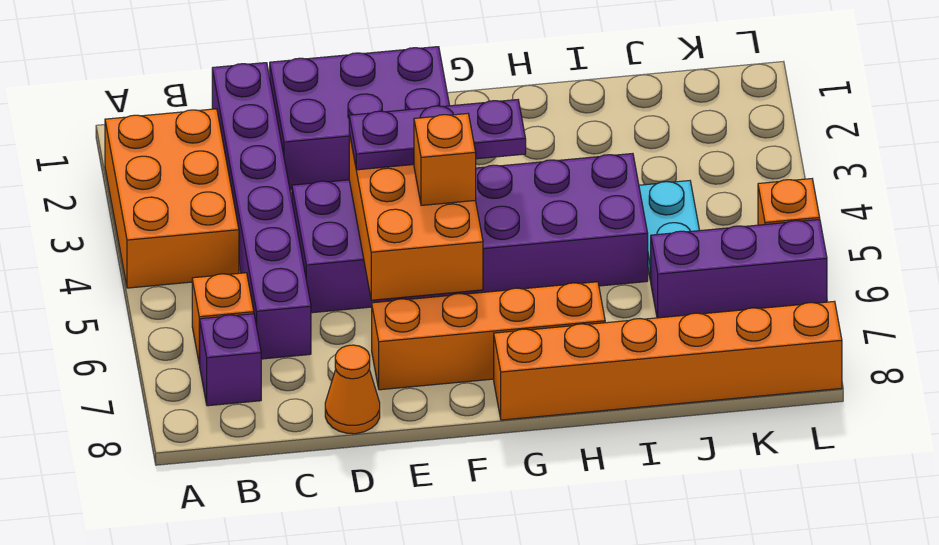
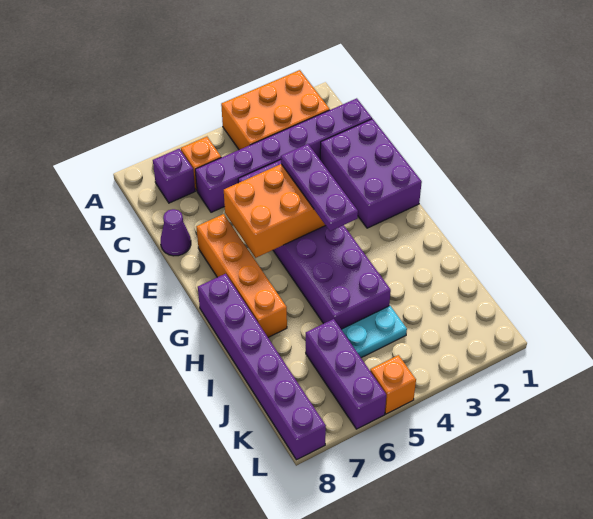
orange 1x1 cone [325,345,380,434] -> purple 1x1 cone [161,209,191,256]
orange 1x1 brick [414,114,476,205] -> none
orange 1x6 brick [494,301,842,420] -> purple 1x6 brick [198,274,326,460]

